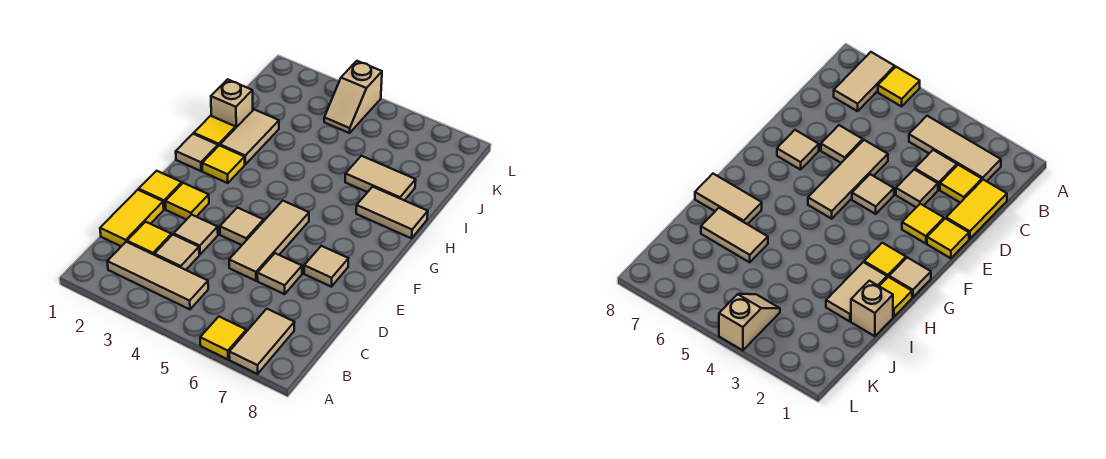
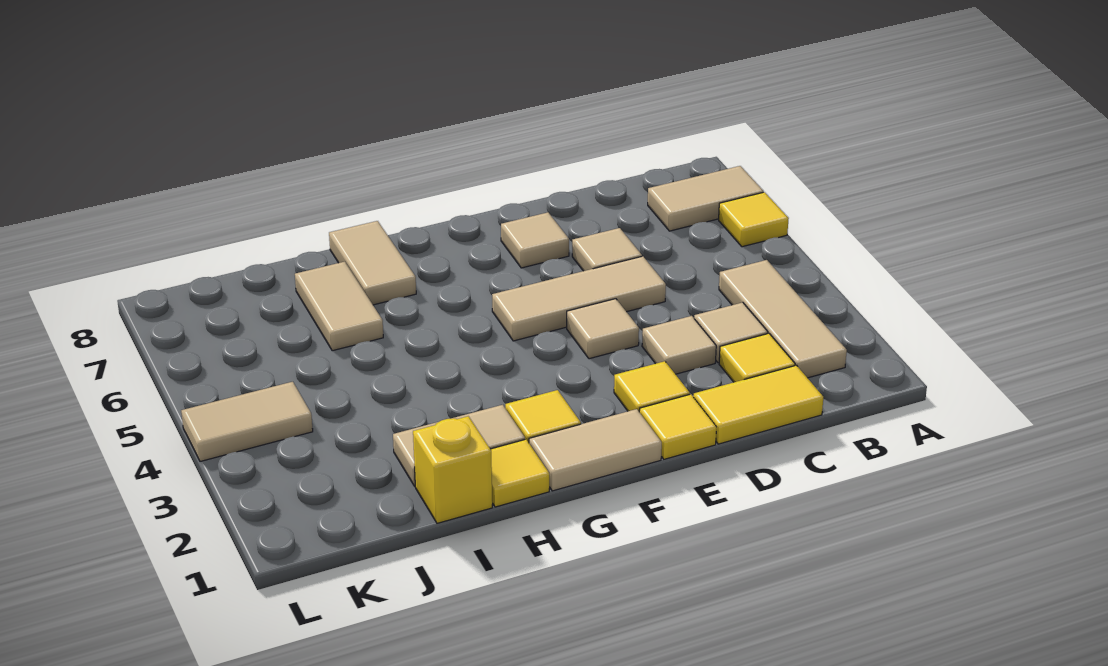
tan 1x1 tile [176,134,218,171] -> tan 1x2 tile [529,409,662,491]
tan 1x1 brick [211,79,253,127] -> yellow 1x1 brick [413,416,492,523]
tan 1x2 slope [324,61,382,133] -> tan 1x2 tile [181,382,313,462]

